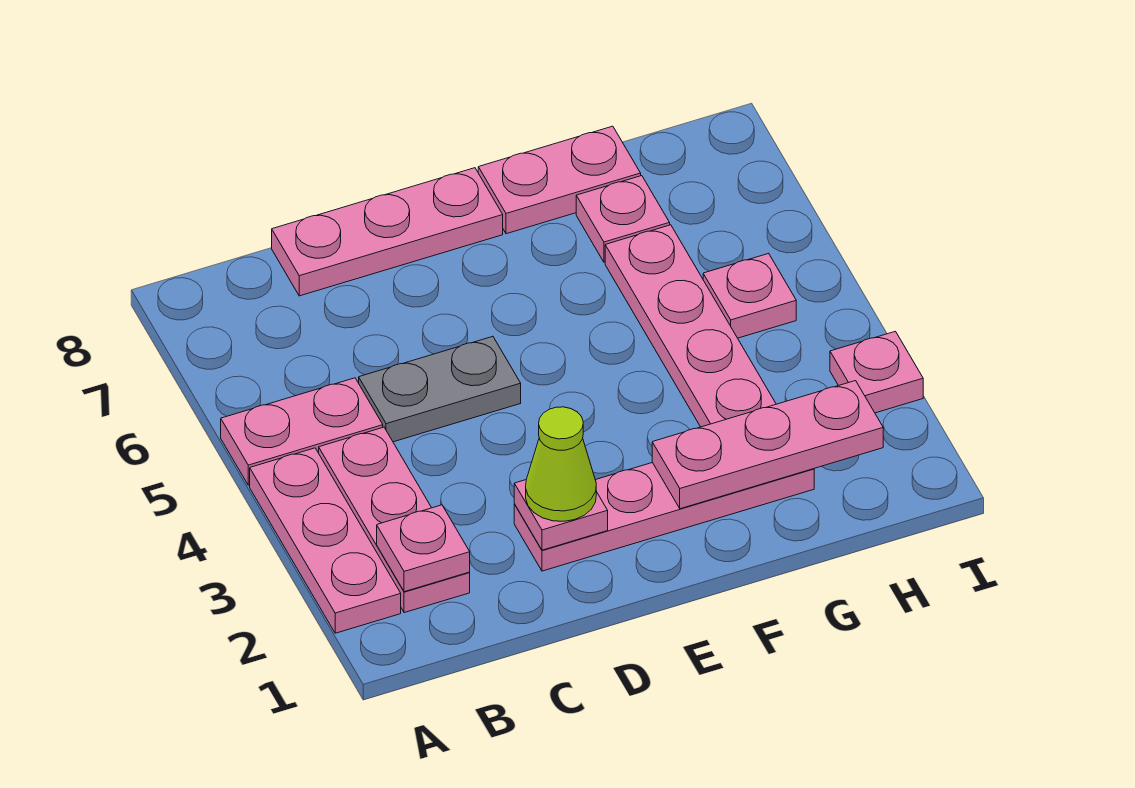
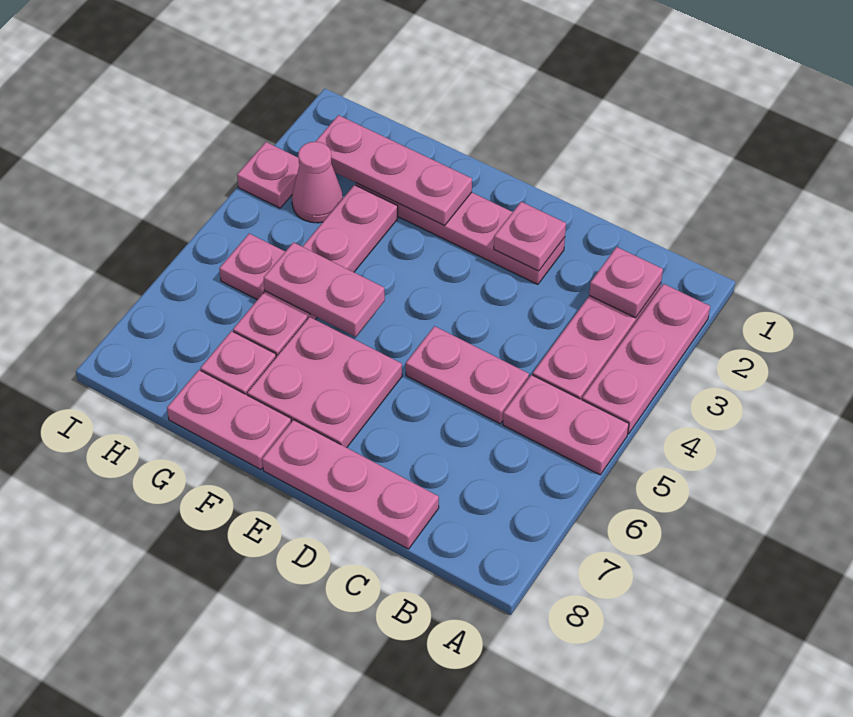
grey 1x2 plate [359,336,521,442] -> pink 1x2 plate [406,326,529,424]
lime 1x1 cone [526,407,596,521] -> none
none -> pink 2x2 plate [247,317,402,448]
none -> pink 1x2 plate [264,242,385,337]
none -> pink 1x1 cone [292,142,343,223]

